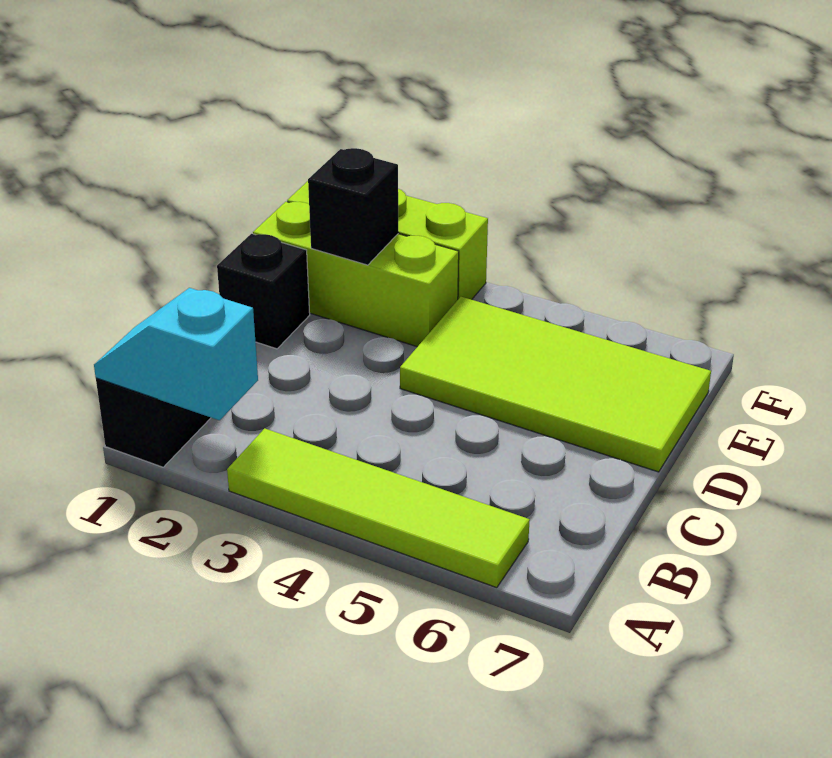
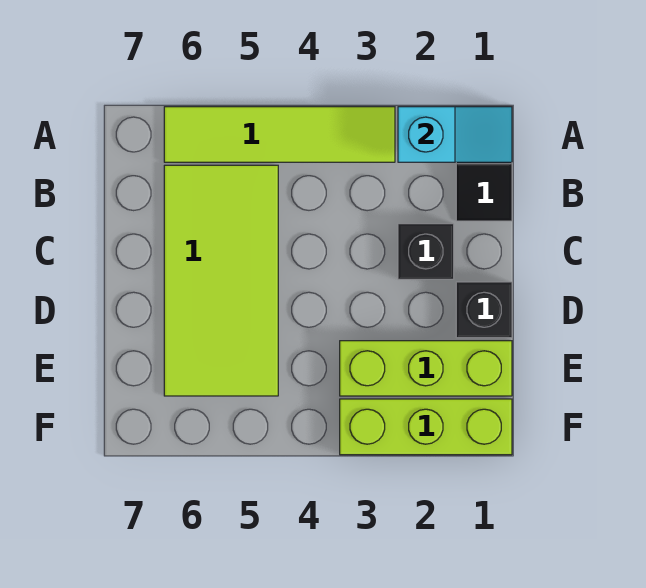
lime 2x4 tile [400,297,711,472] -> lime 2x4 tile turned to [164,165,278,396]
black 1x1 brick [308,148,398,265] -> black 1x1 brick moved to [398,224,454,279]

